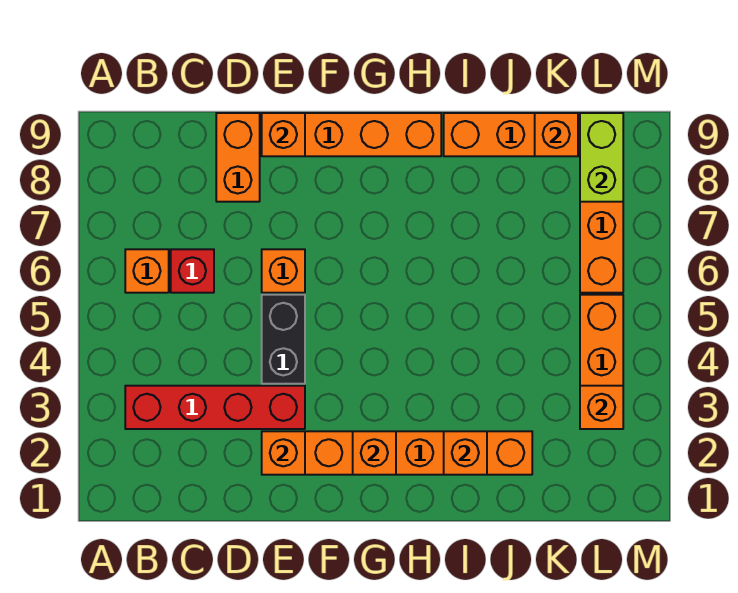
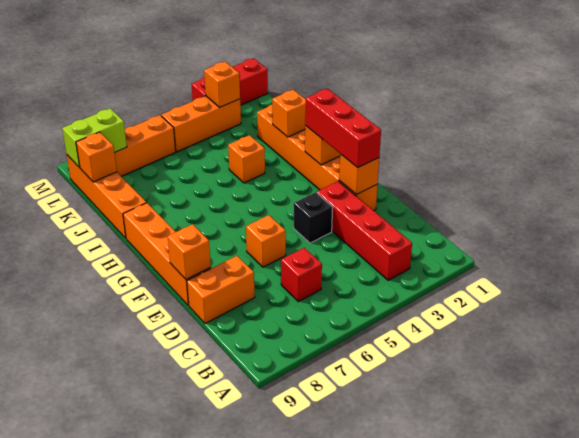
orange 1x1 brick [125,249,169,293] -> orange 1x1 brick moved to [228,135,265,183]
none -> red 1x3 brick [305,89,381,168]
black 1x2 brick [262,295,305,384] -> black 1x1 brick [294,192,333,243]
none -> red 1x3 brick [192,58,268,105]

